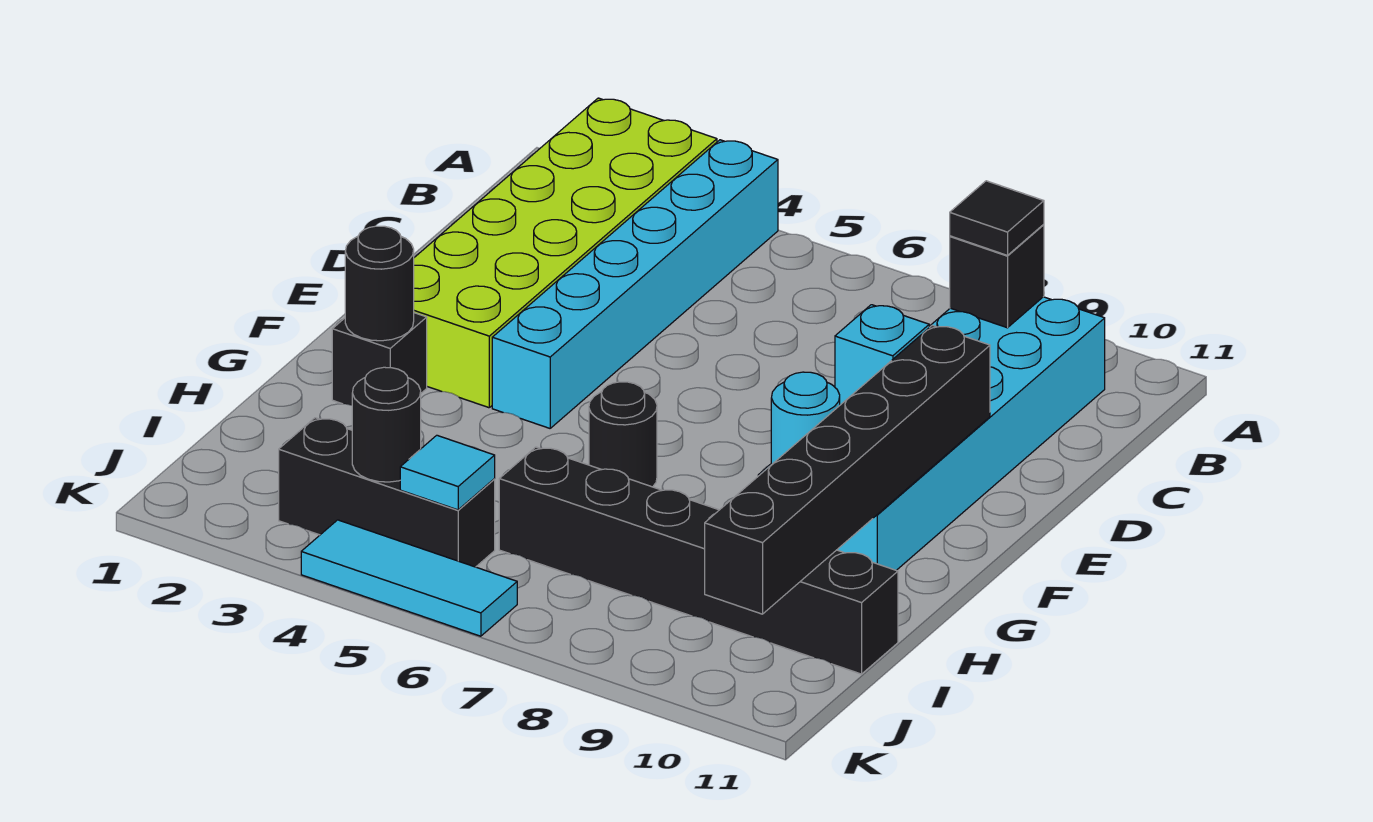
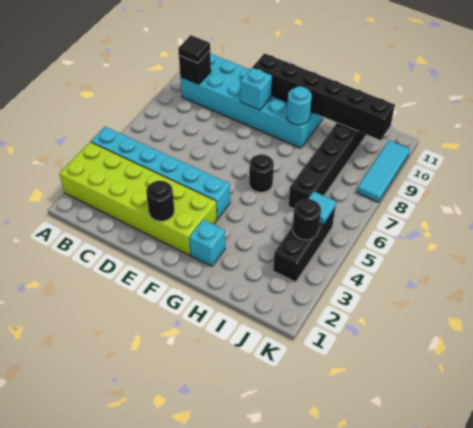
black 1x1 brick [332,313,427,405] -> cyan 1x1 brick [189,220,225,266]
black 1x1 round brick [345,226,414,341] -> black 1x1 round brick moved to [146,181,174,221]
cyan 1x3 tile [301,520,517,636] -> cyan 1x3 tile moved to [357,140,410,202]

